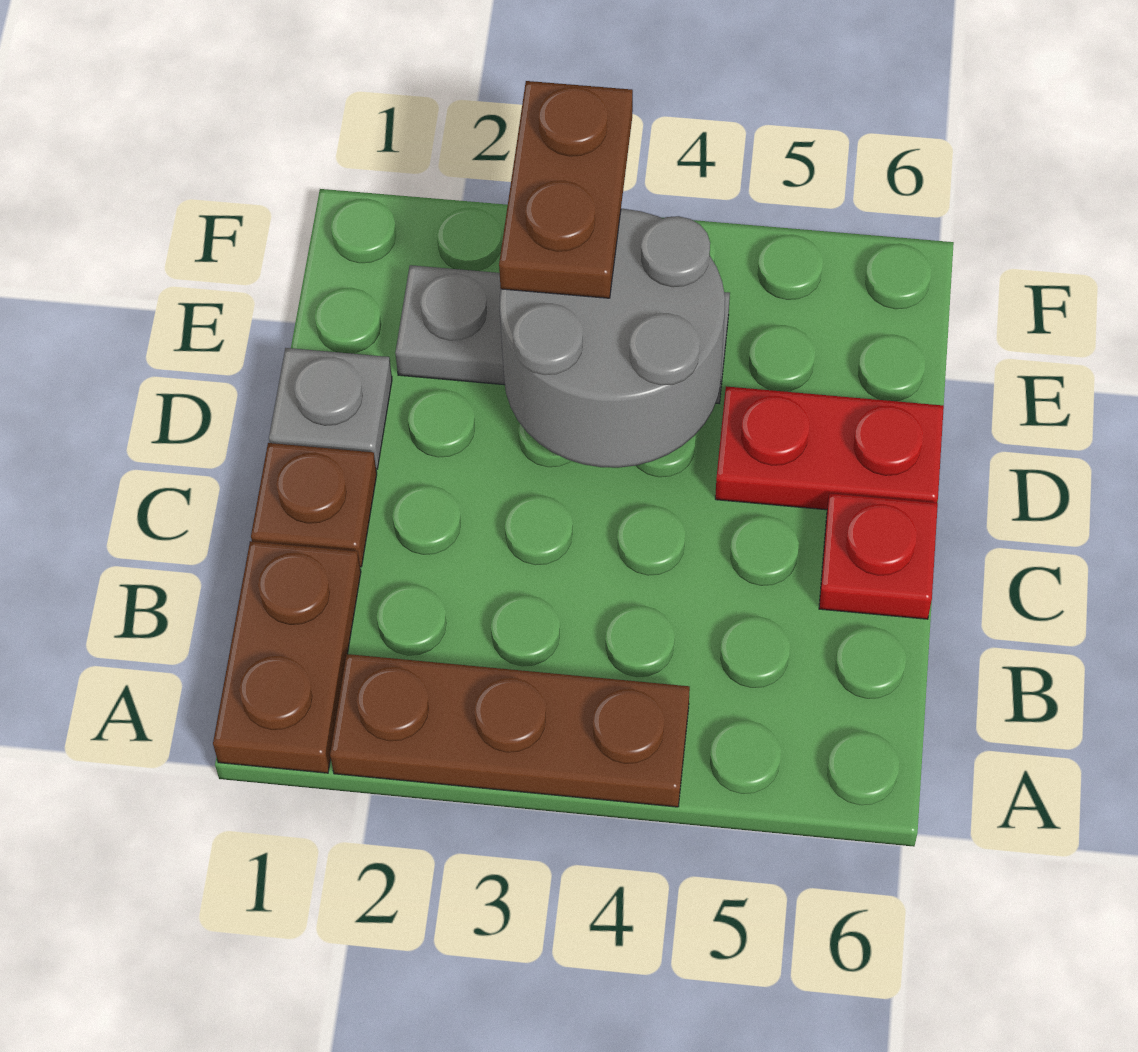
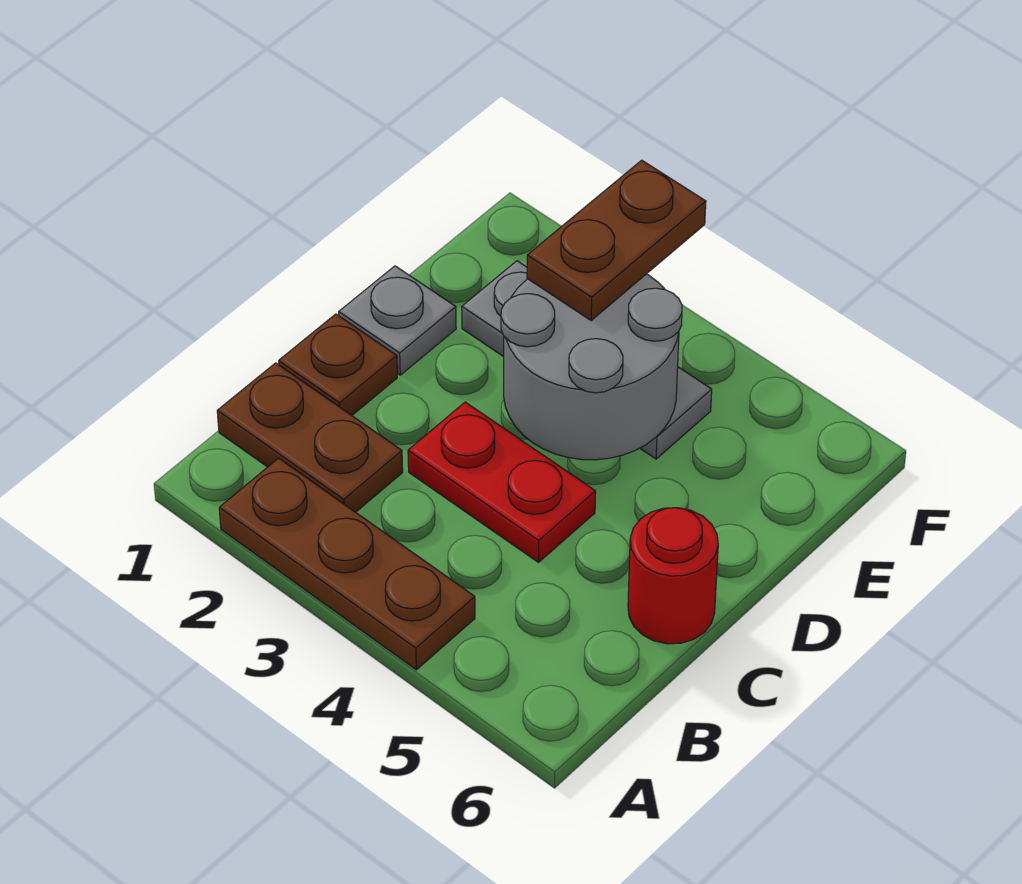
brown 1x2 plate [213,541,361,773] -> brown 1x2 plate turned to [217,363,403,512]
red 1x1 plate [819,493,938,619] -> red 1x1 round brick [628,508,718,644]
red 1x2 plate [715,386,944,510] -> red 1x2 plate moved to [408,402,596,562]

